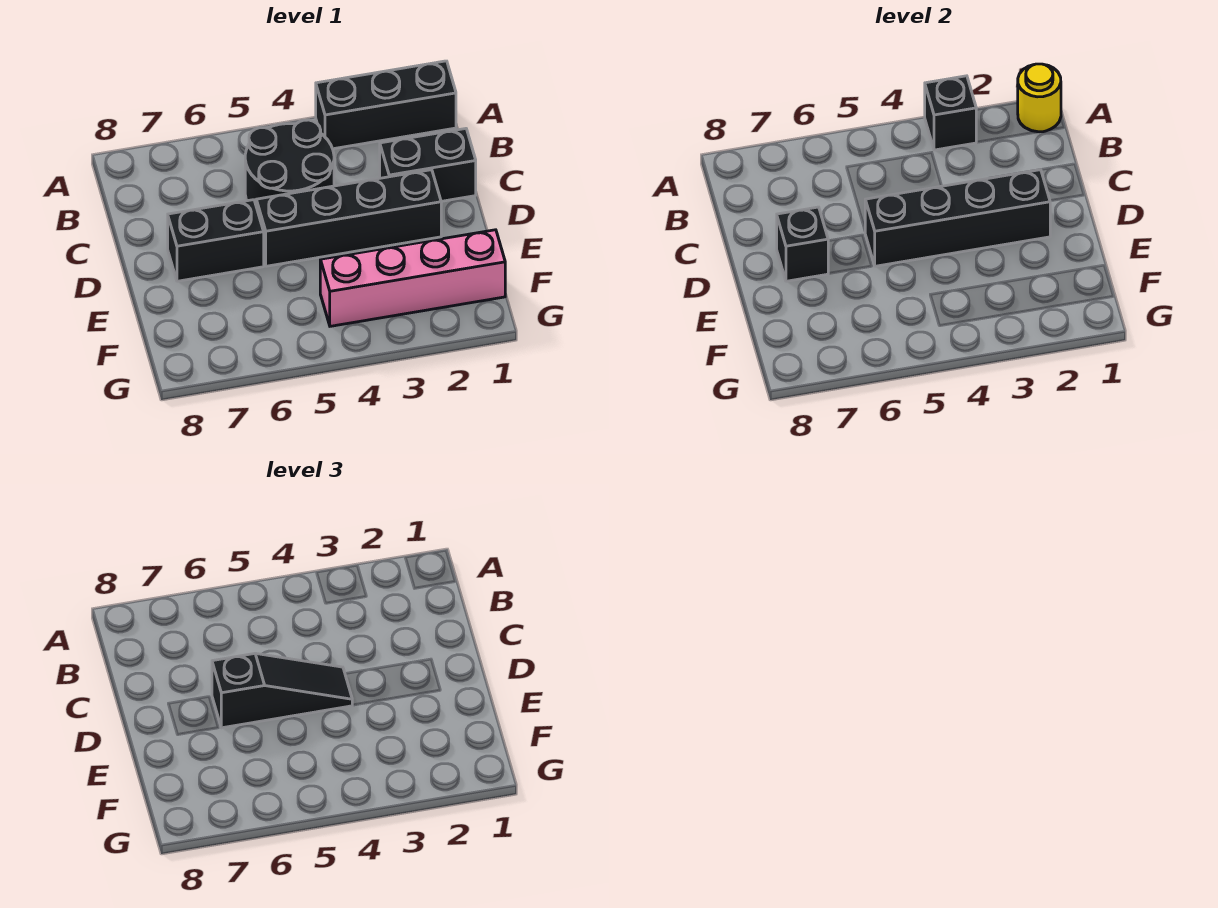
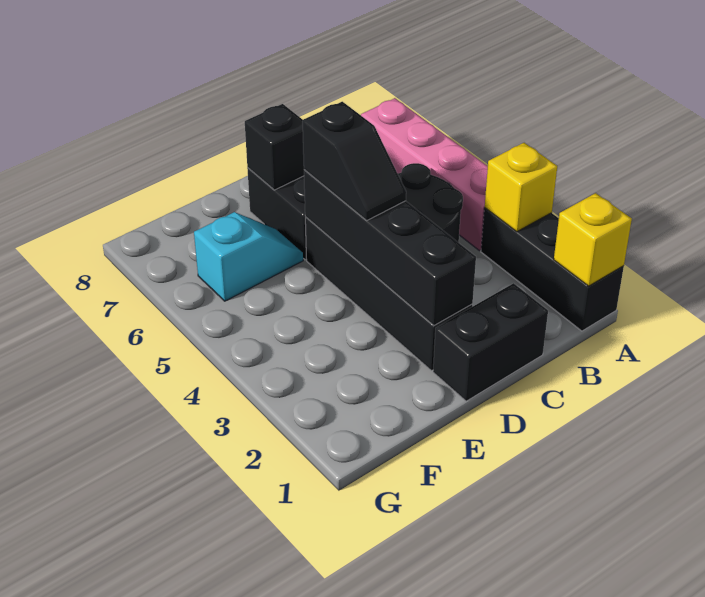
yellow 1x1 round brick [1018,64,1061,132] -> yellow 1x1 brick [554,193,632,286]
black 1x1 brick [925,76,976,150] -> yellow 1x1 brick [485,143,557,232]
black 1x2 brick [380,129,476,201] -> black 1x2 brick turned to [433,283,548,401]
black 1x3 slope [212,653,352,728] -> black 1x2 slope [303,102,406,220]
none -> cyan 1x2 slope [194,212,303,301]
pink 1x4 brick [320,230,505,326] -> pink 1x4 brick moved to [361,98,488,251]

